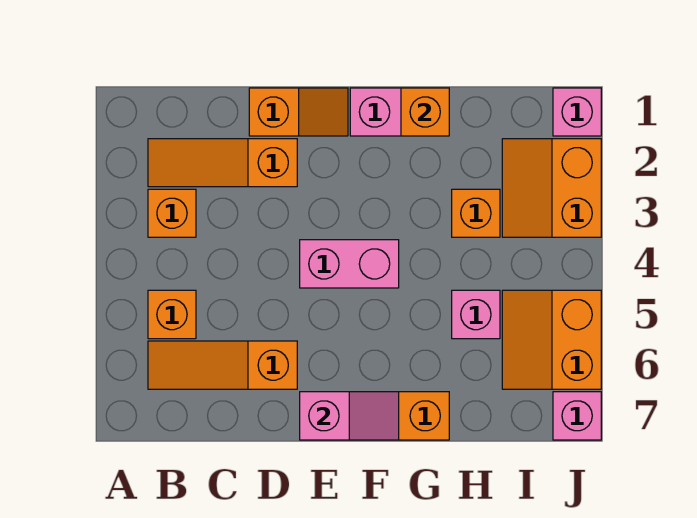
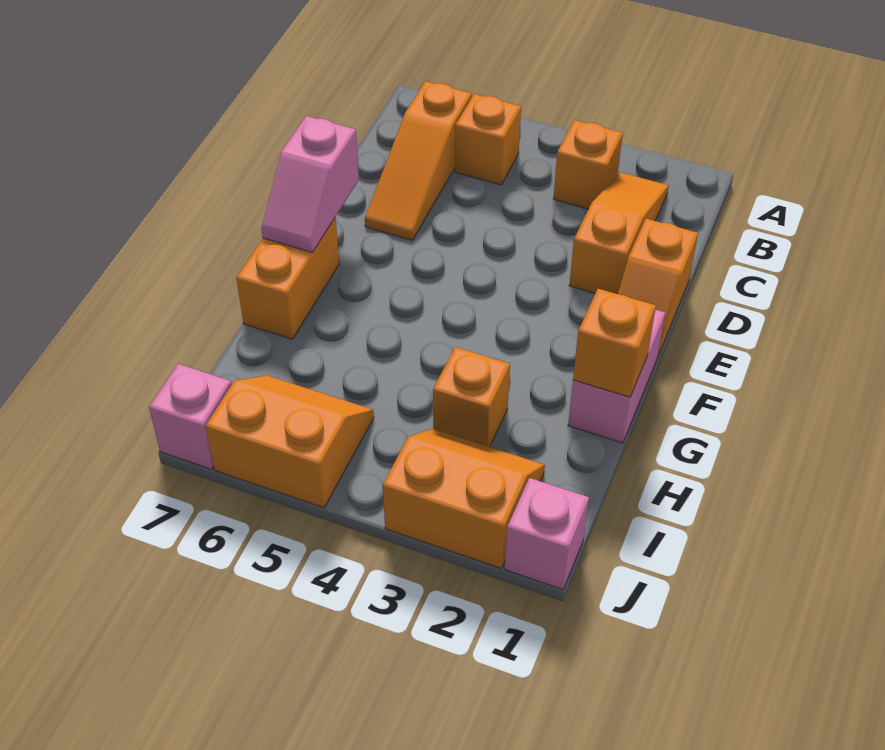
orange 1x3 slope [148,341,297,389] -> orange 1x3 slope turned to [365,81,472,240]
pink 1x2 brick [300,240,399,288] -> none
pink 1x1 brick [452,290,500,339] -> none

